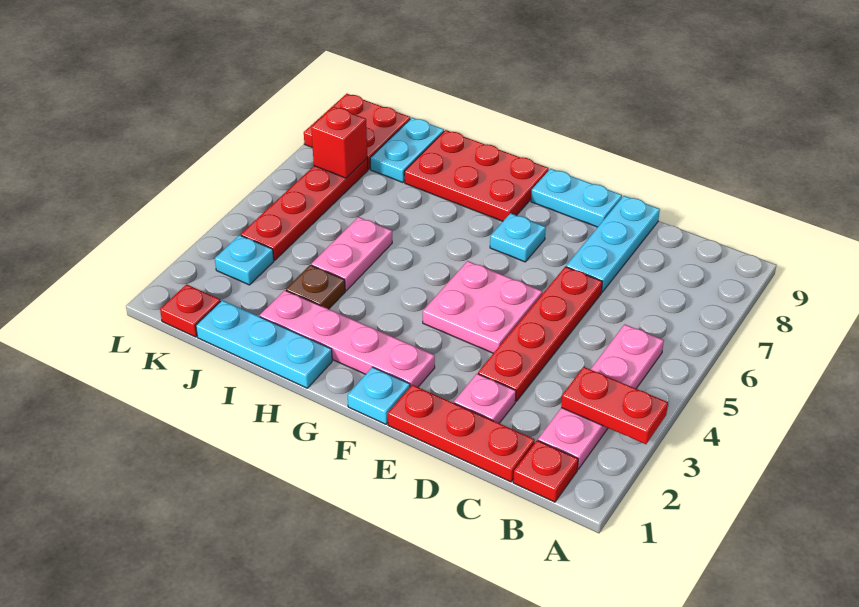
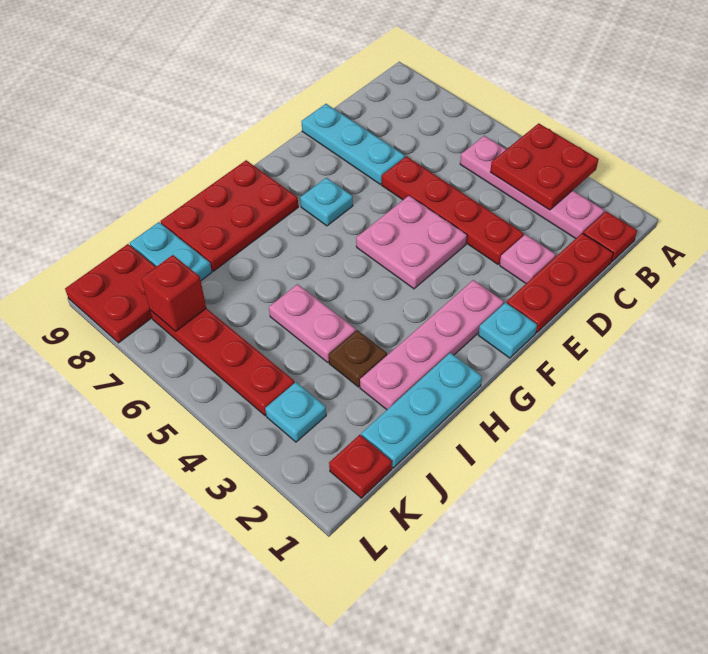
red 1x2 plate [561,367,668,444] -> red 2x2 plate [490,123,599,210]
cyan 1x2 plate [531,169,622,227] -> none

